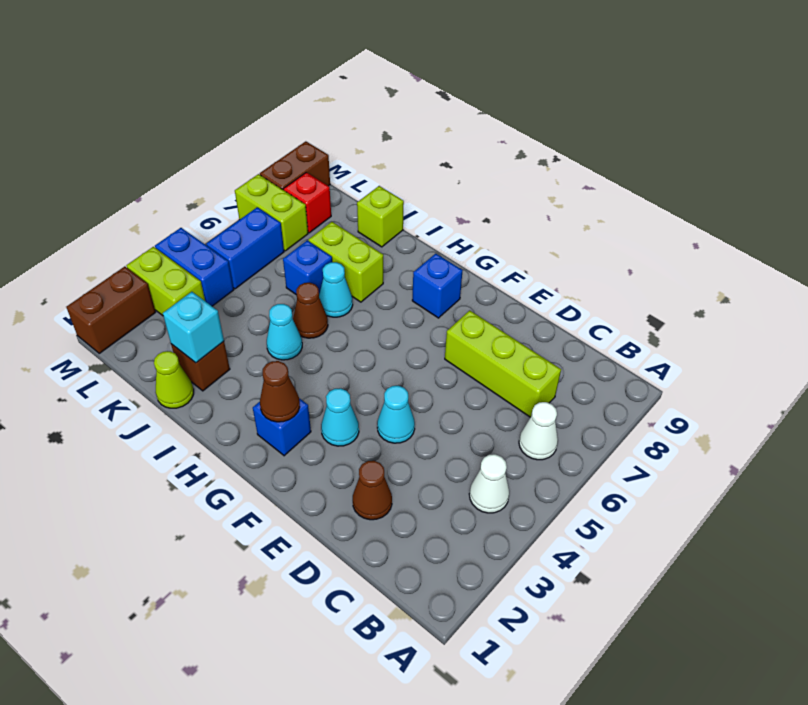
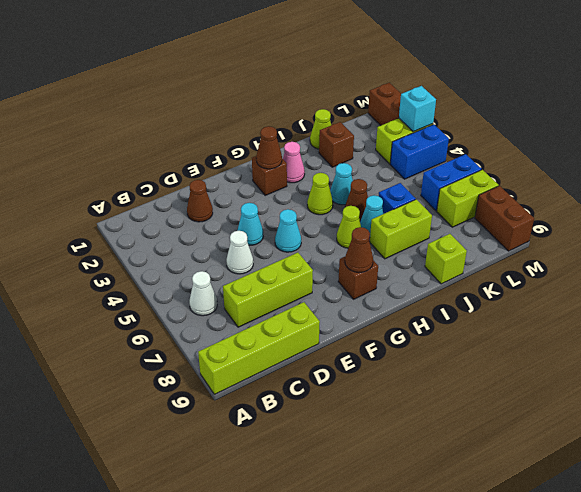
none -> lime 1x4 brick [198,302,320,394]
white 1x1 cone [469,454,509,513] -> white 1x1 cone moved to [226,231,253,274]
cyan 1x1 cone [321,388,359,446] -> cyan 1x1 cone moved to [275,209,301,252]
blue 1x1 brick [253,398,311,456] -> brown 1x1 brick [252,156,287,195]
blue 1x1 brick [412,254,463,318] -> brown 1x1 brick [338,257,378,299]
none -> brown 1x1 cone [345,227,373,273]
none -> pink 1x1 cone [283,142,305,183]
none -> lime 1x1 cone [307,173,333,215]
none -> lime 1x1 cone [337,206,361,248]
cyan 1x1 brick [163,292,224,363] -> cyan 1x1 brick moved to [399,86,436,132]
blue 1x2 brick [206,207,284,289] -> blue 1x2 brick turned to [421,154,481,211]
red 1x1 brick [284,172,331,233] -> none

